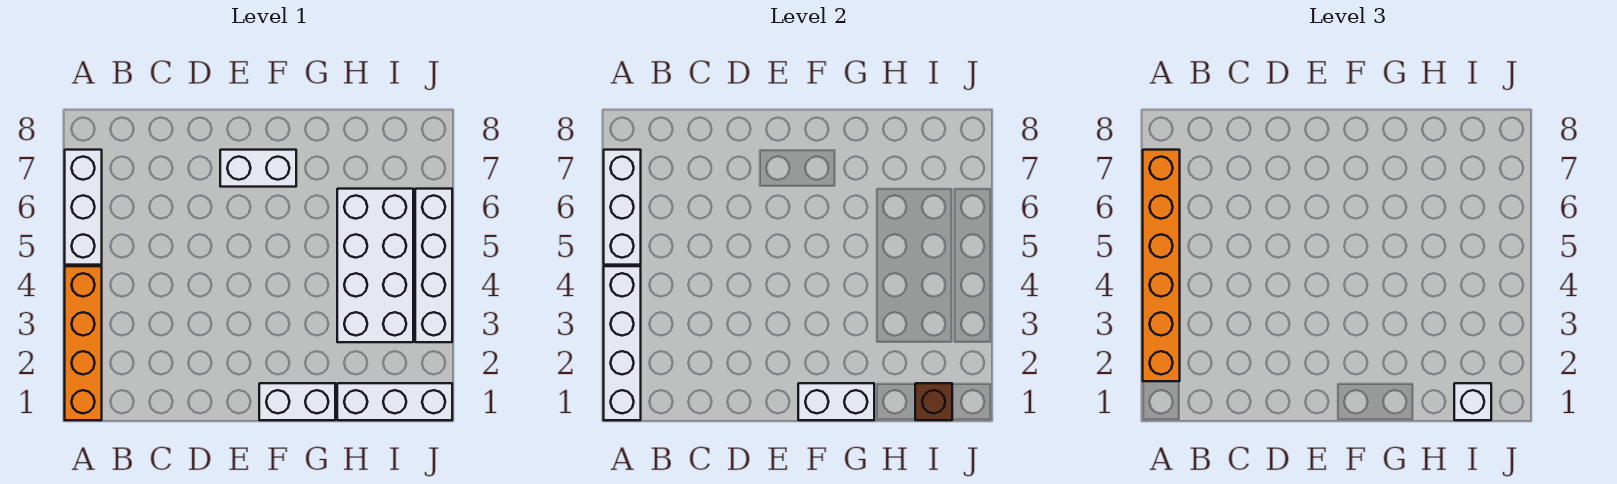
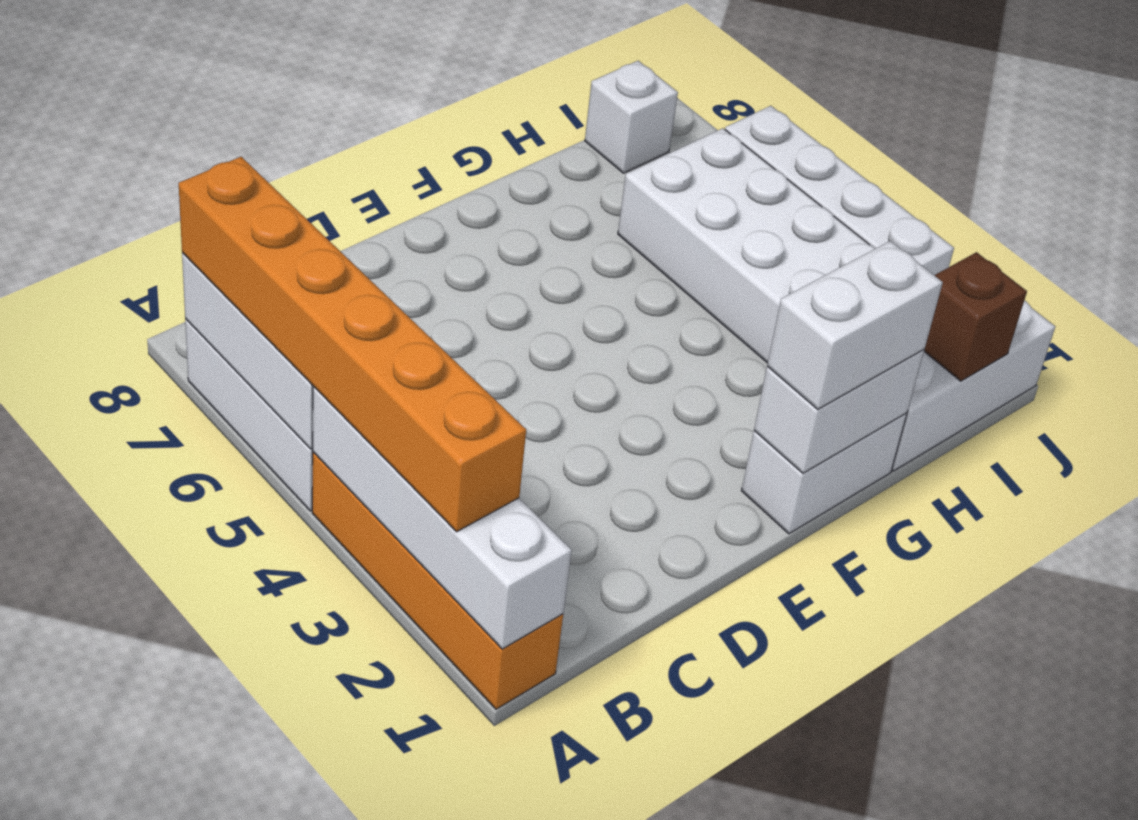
white 1x2 brick [220,150,296,187] -> white 1x2 brick moved to [767,241,943,409]
white 1x1 brick [1454,383,1491,420] -> white 1x1 brick moved to [585,61,678,173]

